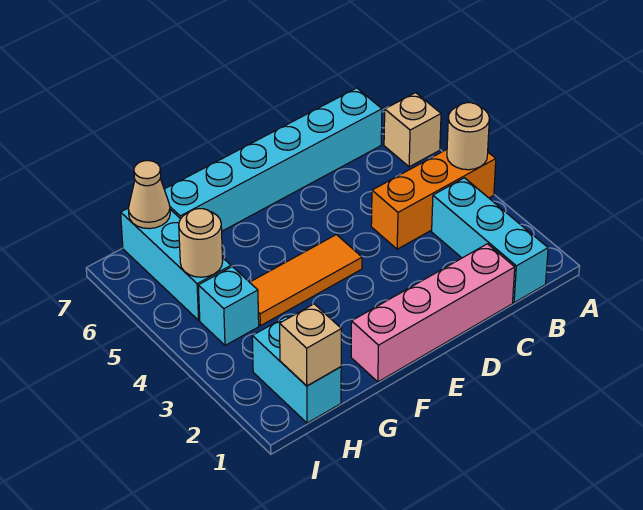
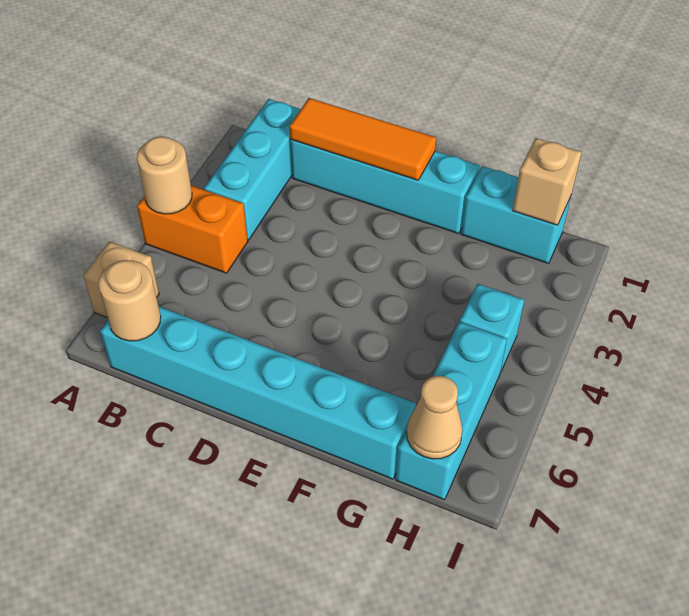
orange 1x3 brick [371,150,496,249] -> orange 1x2 brick [137,186,248,273]
pink 1x4 brick [351,244,515,382] -> cyan 1x4 brick [290,139,480,234]
orange 1x3 tile [250,235,362,326] -> orange 1x3 tile moved to [289,98,436,180]
cyan 1x2 brick [252,317,341,423] -> cyan 1x2 brick turned to [461,166,571,263]
tan 1x1 round brick [179,209,223,277] -> tan 1x1 round brick moved to [98,260,161,341]

